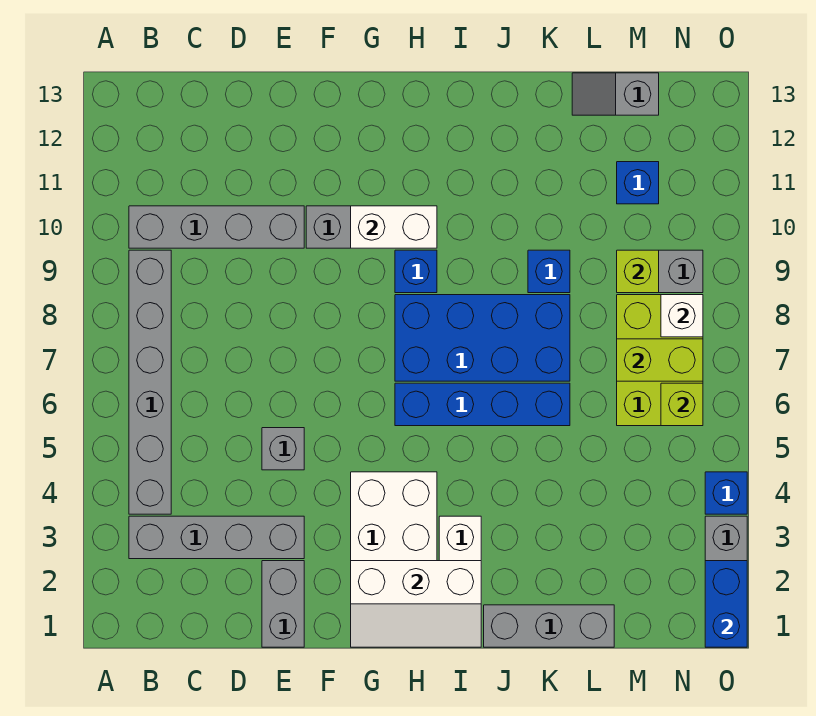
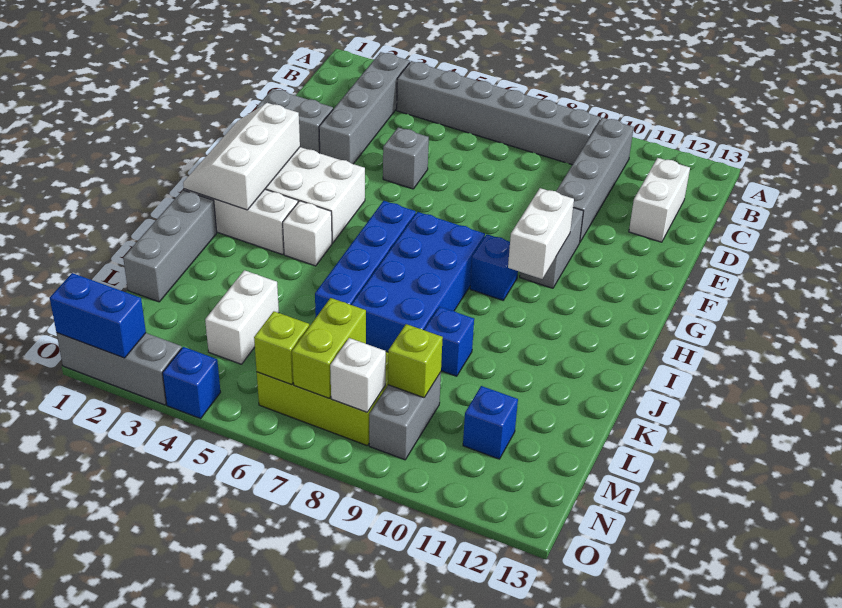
none -> white 1x2 brick [629,158,690,242]
none -> white 1x1 brick [283,201,332,266]
none -> white 1x2 brick [205,270,279,364]
grey 1x2 slope [572,73,659,115] -> none

